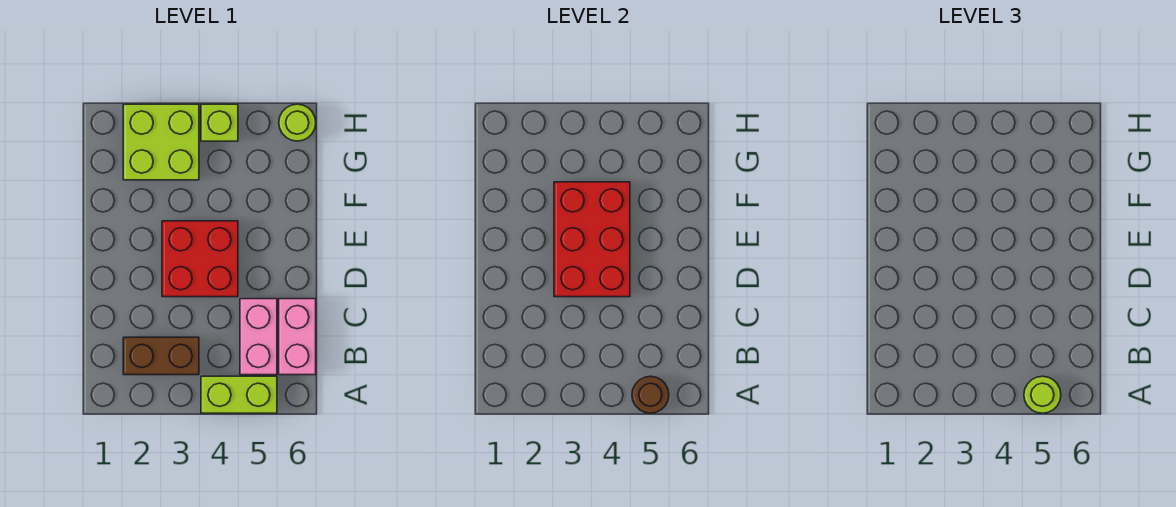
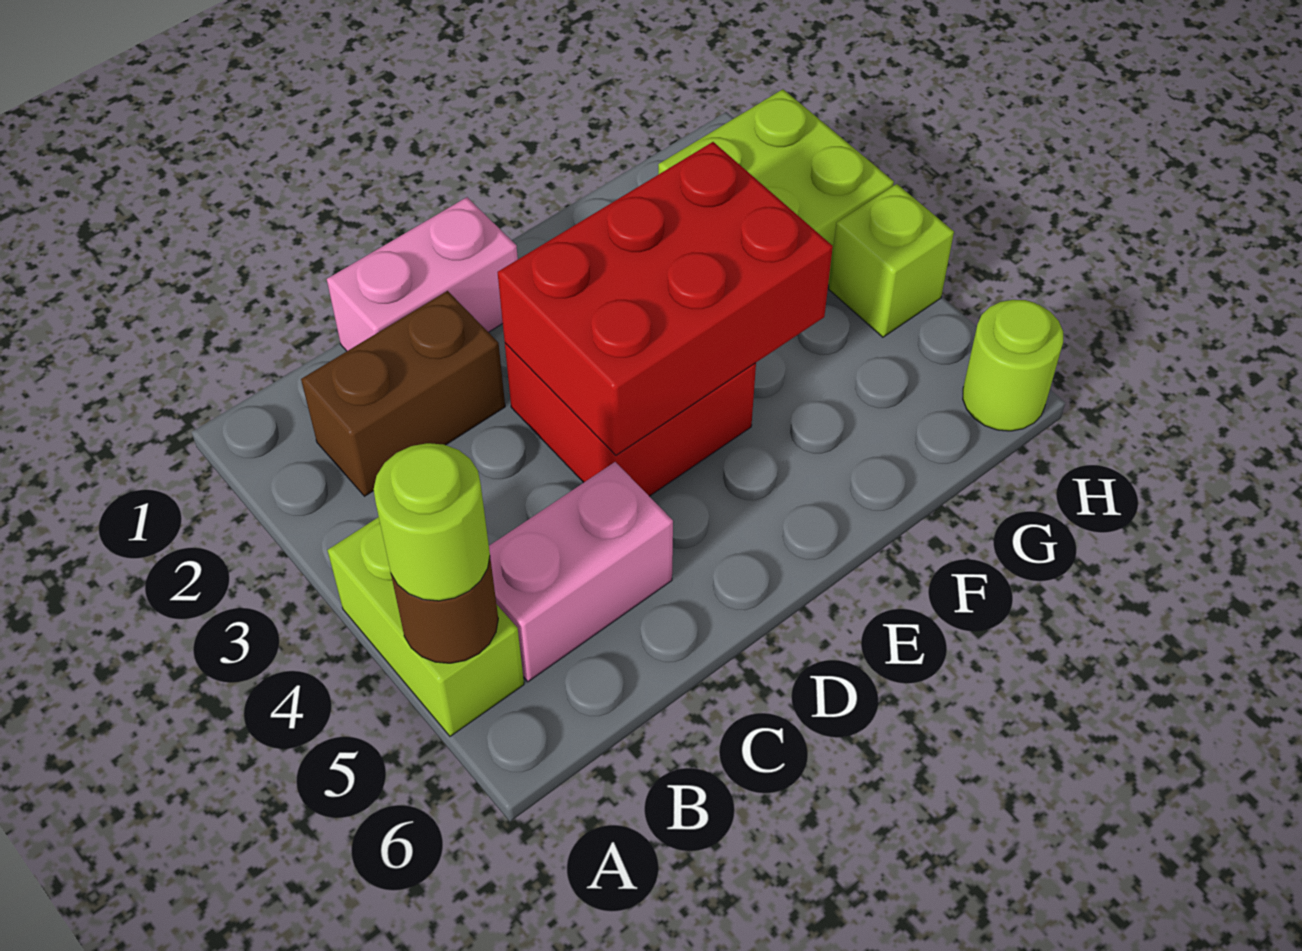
brown 1x2 brick [123,337,199,375] -> brown 1x2 brick turned to [301,291,505,496]
pink 1x2 brick [279,299,316,375] -> pink 1x2 brick moved to [327,197,518,351]

